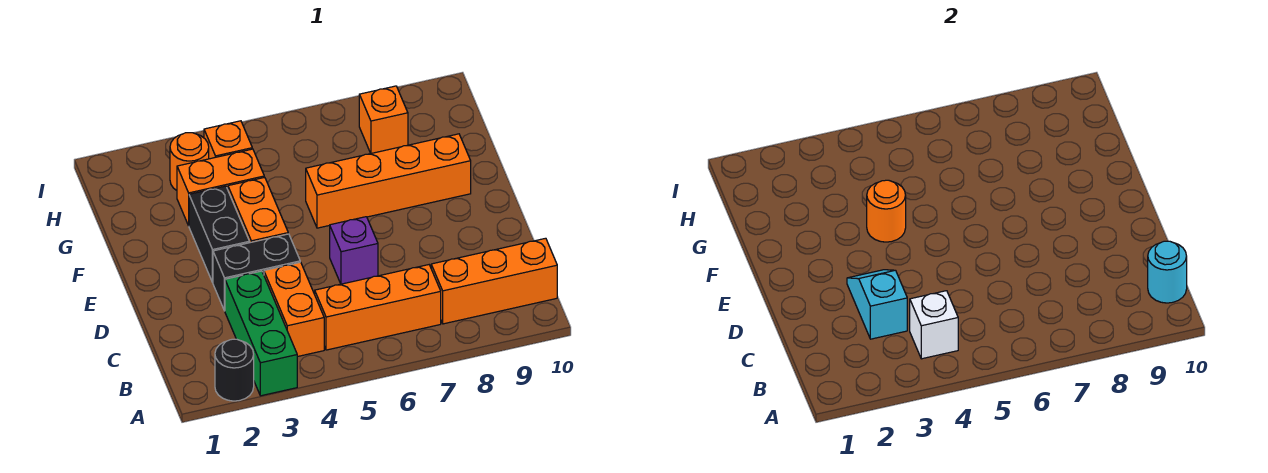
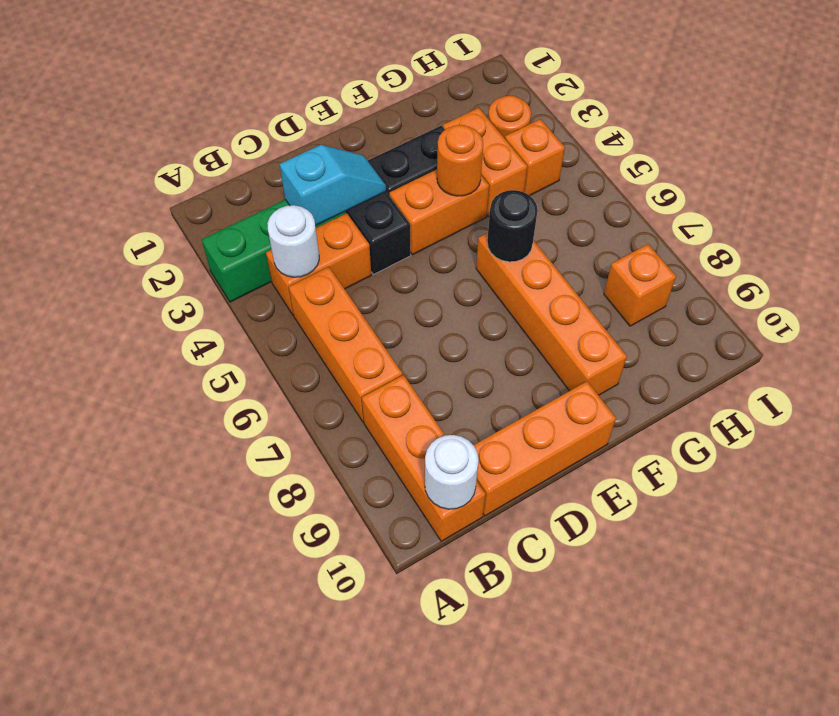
black 1x1 round brick [215,339,254,401] -> black 1x1 round brick moved to [487,190,538,262]
white 1x1 brick [910,291,958,359] -> white 1x1 round brick [267,205,319,277]
cyan 1x1 round brick [1148,241,1187,303] -> white 1x1 round brick [425,435,479,509]
none -> orange 1x3 brick [474,381,616,516]
purple 1x1 brick [330,217,378,284] -> none

